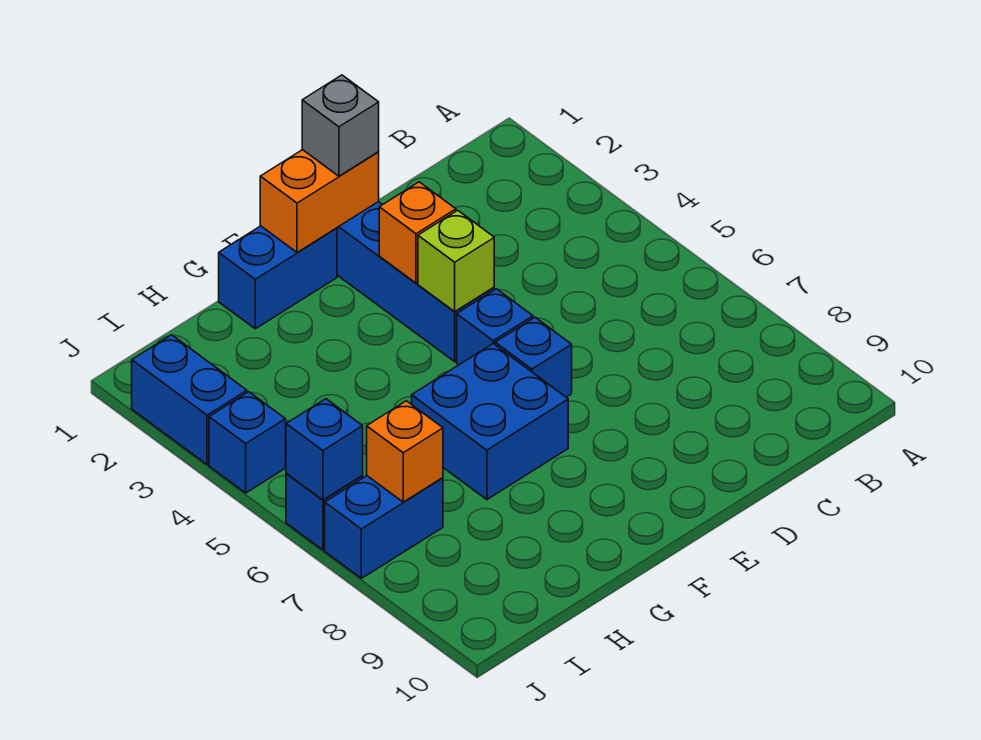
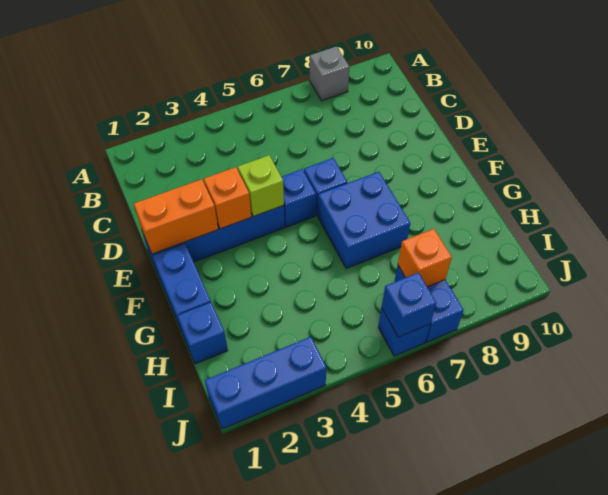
orange 1x2 brick [260,150,379,252] -> orange 1x2 brick turned to [134,179,218,254]
grey 1x1 brick [302,75,379,176] -> grey 1x1 brick moved to [309,46,350,101]
blue 1x2 brick [132,335,247,465] -> blue 1x3 brick [205,337,326,429]
blue 1x1 brick [209,392,286,493] -> blue 1x1 brick moved to [177,302,228,364]

